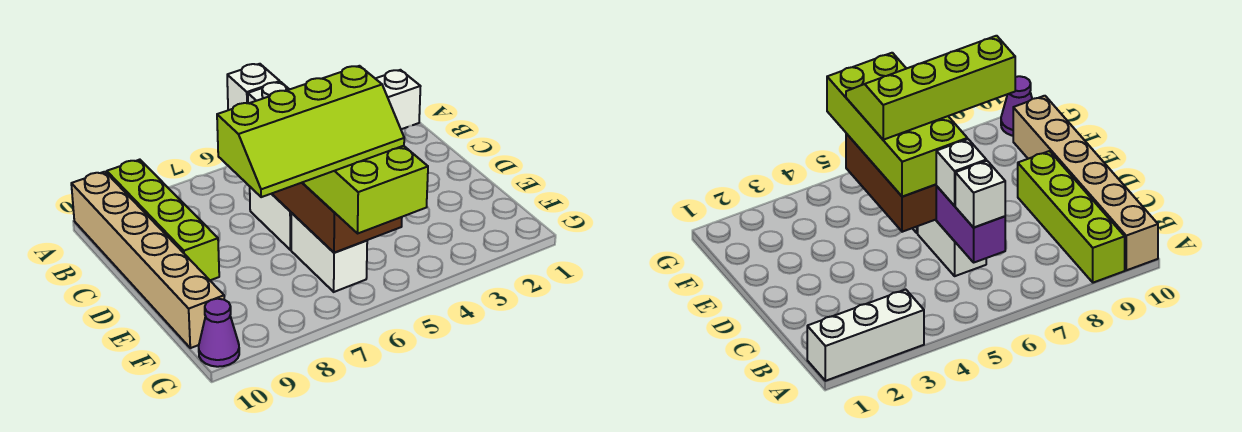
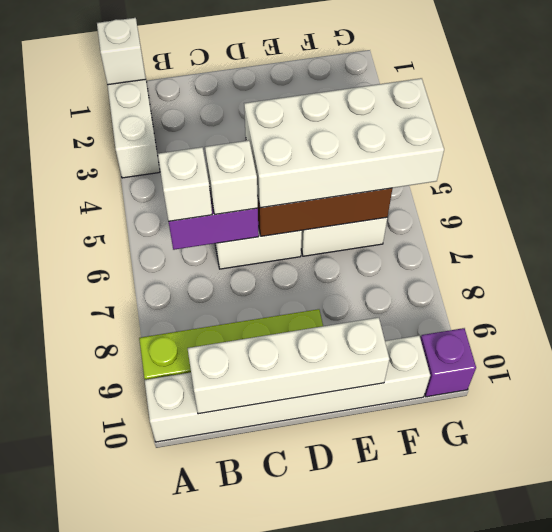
none -> white 1x1 brick [97,18,145,85]
tan 1x6 brick [71,172,224,348] -> white 1x6 brick [145,336,430,442]
none -> white 1x4 brick [188,317,389,414]
lime 2x4 brick [302,146,428,233] -> white 2x4 brick [244,78,444,208]
lime 2x4 slope [217,66,404,197] -> none
purple 1x1 cone [199,299,239,367] -> purple 1x1 brick [421,328,476,397]

